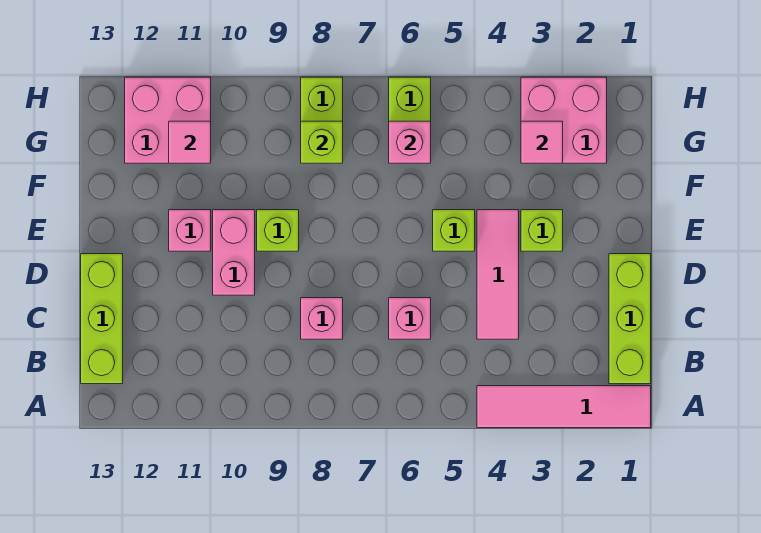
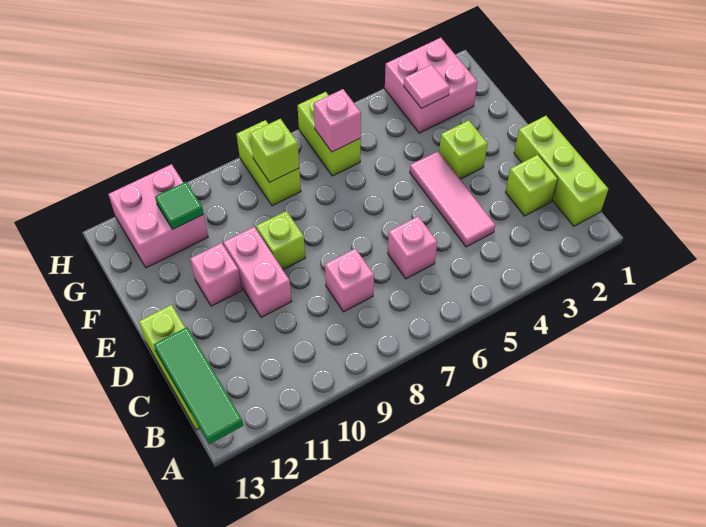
pink 1x4 tile [477,386,651,428] -> none
none -> green 1x3 tile [154,327,243,444]
lime 1x1 brick [433,210,475,251] -> lime 1x1 brick moved to [505,155,558,216]
pink 1x1 tile [169,121,211,163] -> green 1x1 tile [155,182,204,229]

